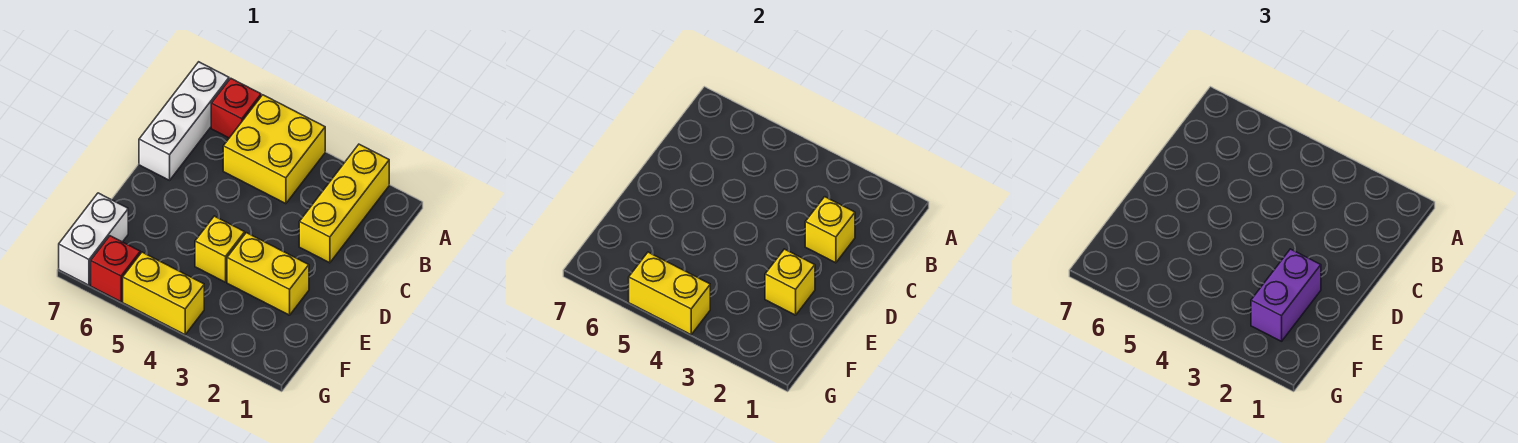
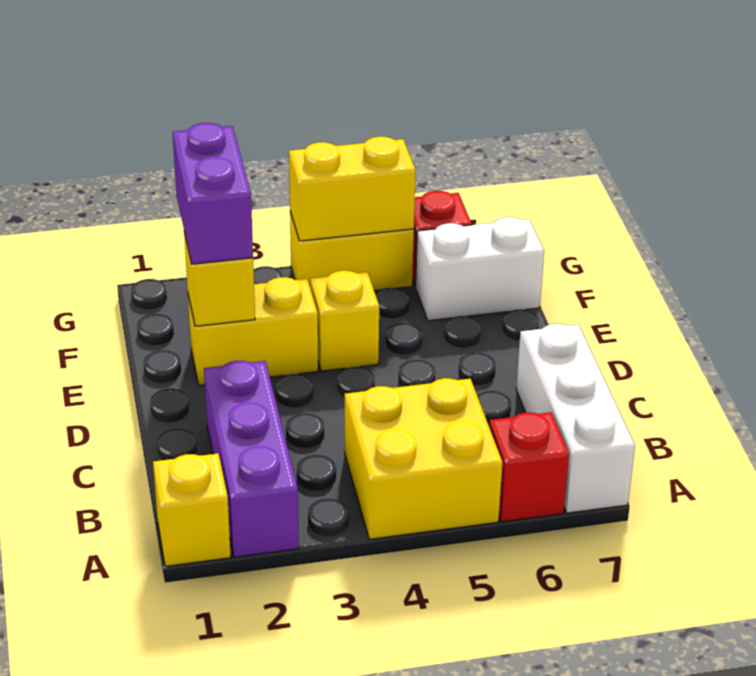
yellow 1x3 brick [299,144,389,263] -> purple 1x3 brick [204,361,299,557]
yellow 1x1 brick [805,197,855,263] -> yellow 1x1 brick moved to [153,454,231,566]
white 1x2 brick [59,193,128,285] -> white 1x2 brick turned to [416,217,544,321]

